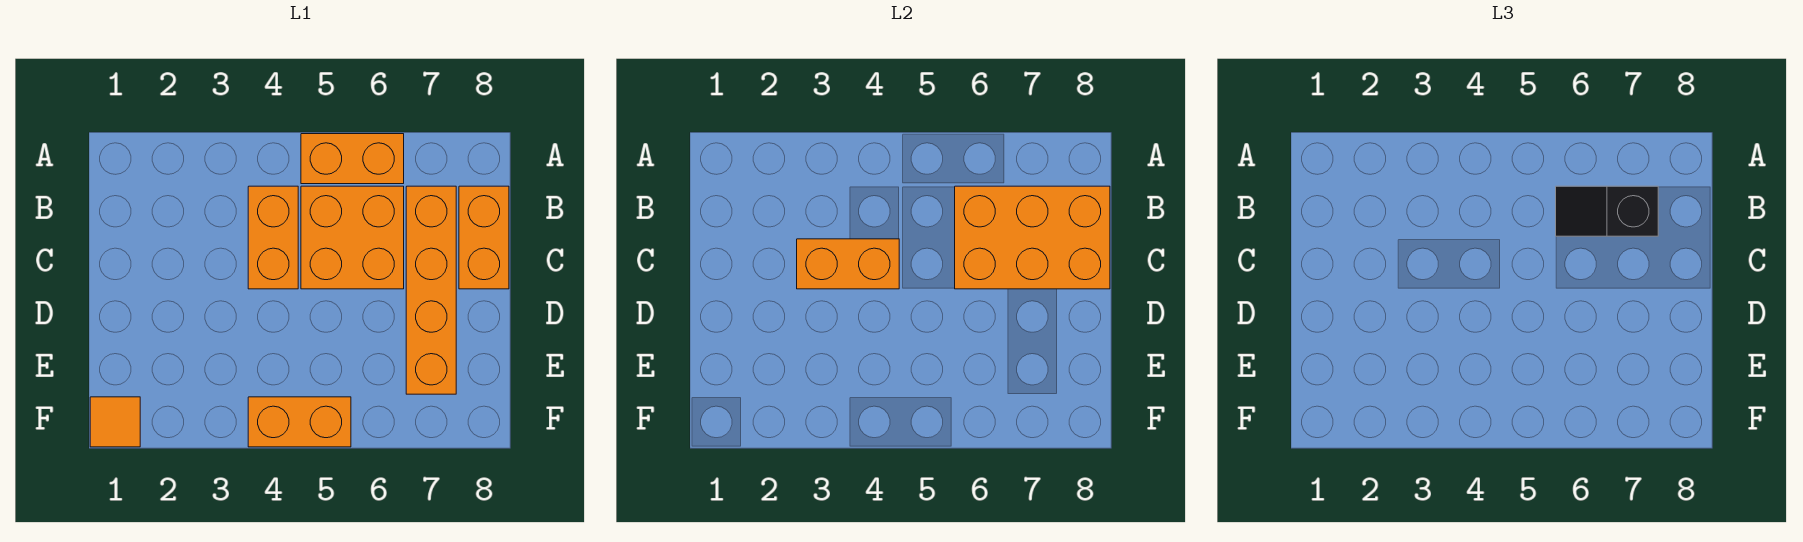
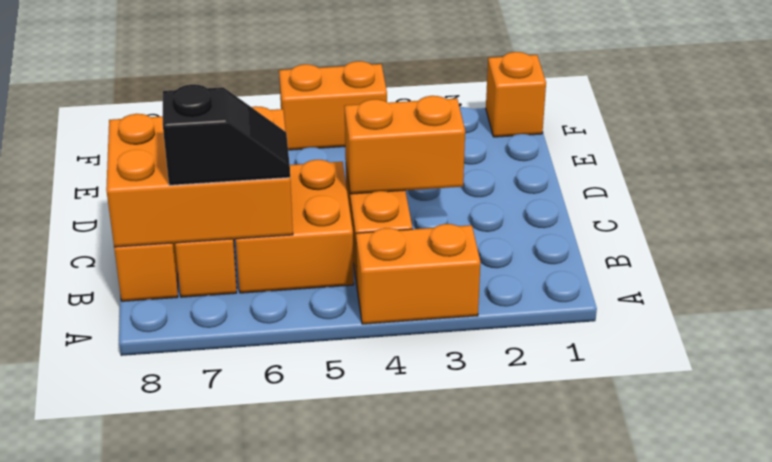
orange 1x2 brick [301,134,404,184] -> orange 1x2 brick moved to [356,224,481,324]
orange 1x1 tile [90,397,140,447] -> orange 1x1 brick [486,52,546,137]

